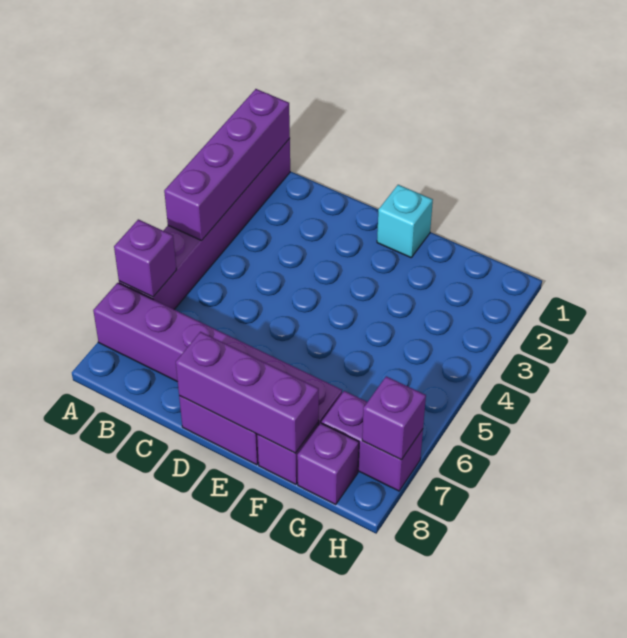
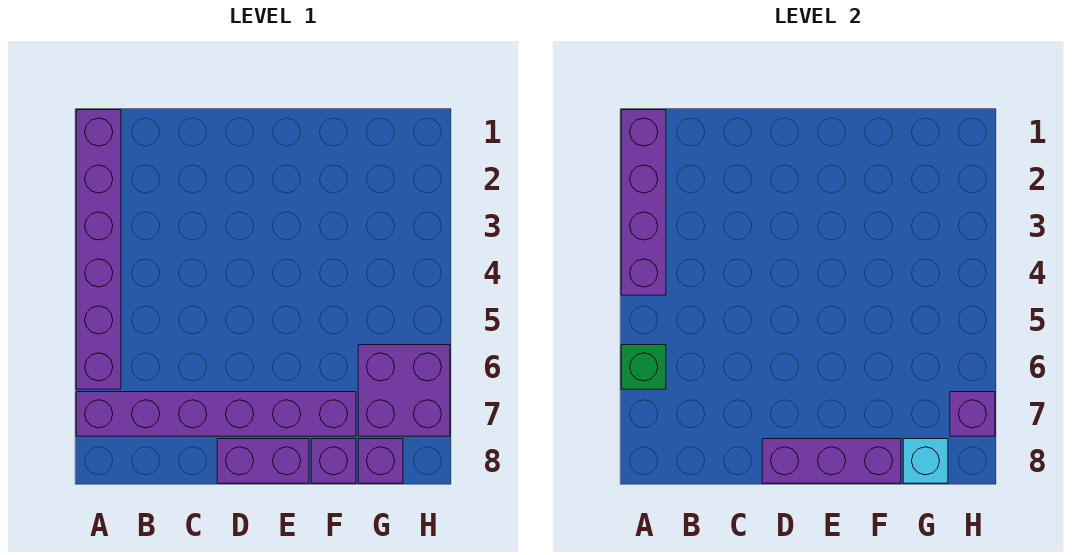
purple 1x1 brick [114,219,177,297] -> green 1x1 brick [621,345,666,389]
cyan 1x1 brick [377,185,433,258] -> cyan 1x1 brick moved to [903,439,948,483]
purple 1x2 brick [322,391,423,491] -> purple 2x2 brick [358,345,450,436]

